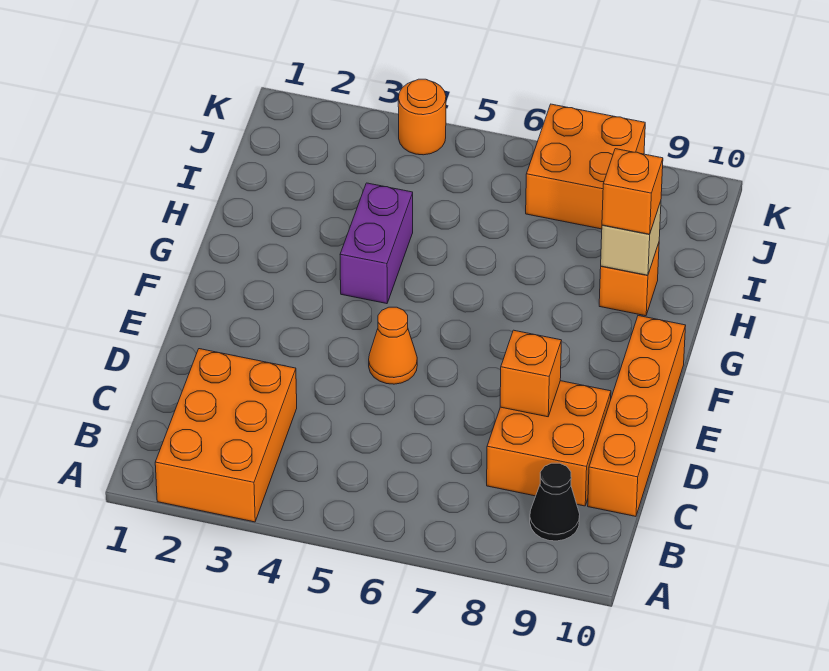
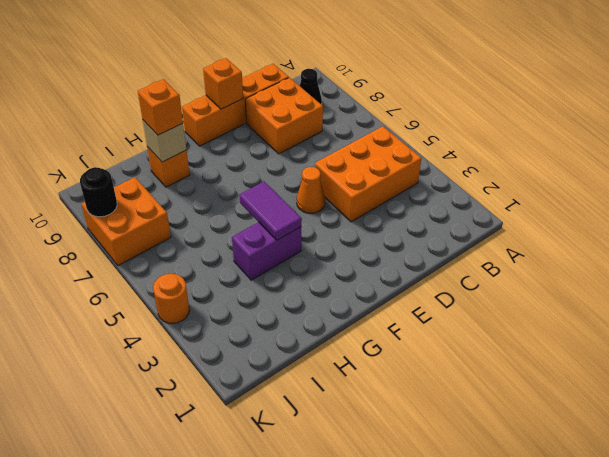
orange 2x3 brick [155,349,297,522] -> orange 2x3 brick moved to [315,126,421,222]
orange 1x1 brick [500,330,562,417] -> orange 1x1 brick moved to [203,58,243,109]
none -> purple 1x2 tile [239,182,302,240]
none -> black 1x1 round brick [80,167,117,217]

